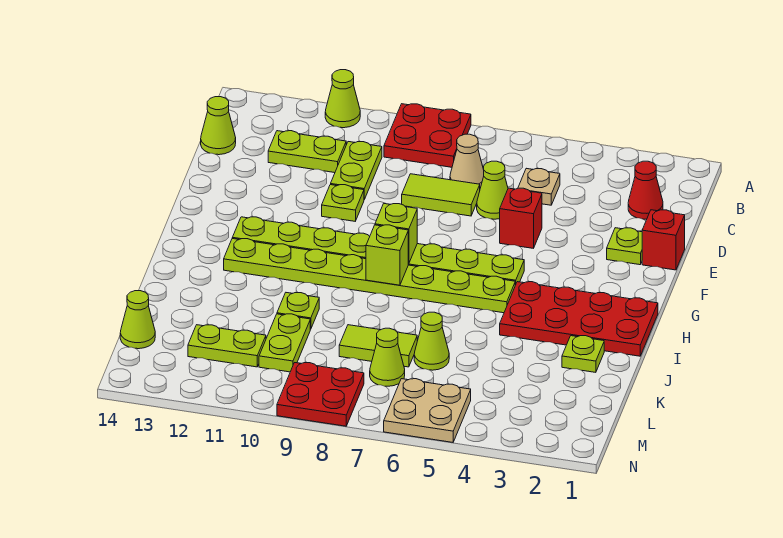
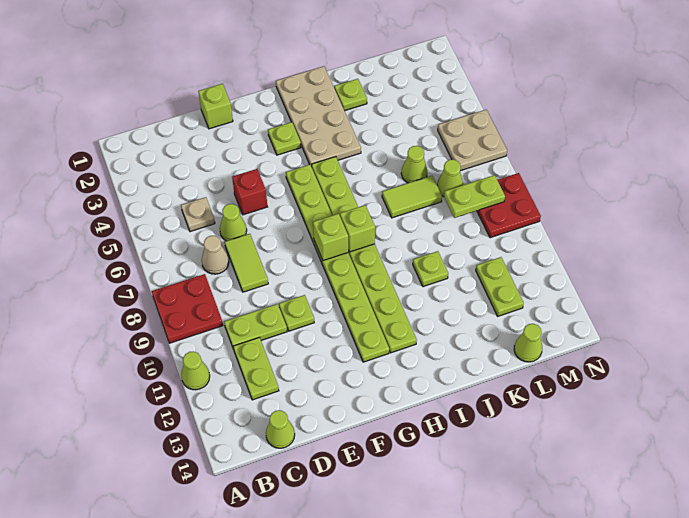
red 1x1 cone [628,161,663,219] -> none
red 1x1 brick [642,210,685,270] -> lime 1x1 brick [198,84,233,129]
lime 1x1 plate [607,228,642,265] -> lime 1x1 plate moved to [268,122,301,155]
red 2x4 plate [500,282,658,356] -> tan 2x4 plate [276,66,361,167]
lime 1x2 tile [339,325,417,367] -> lime 1x2 tile turned to [382,176,442,218]
lime 1x2 plate [259,314,310,372] -> lime 1x2 plate moved to [444,175,505,218]

